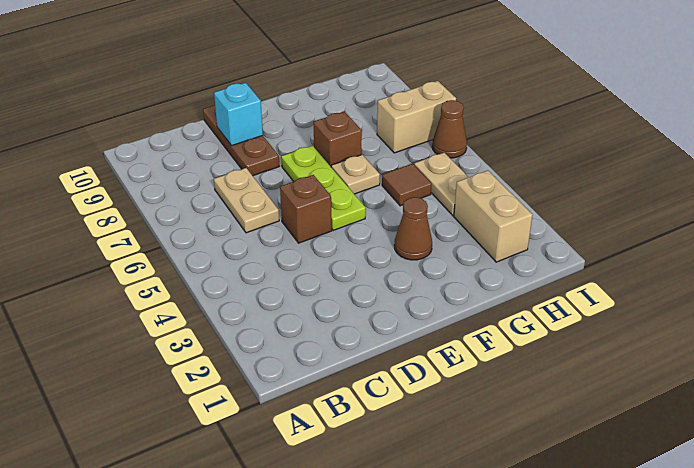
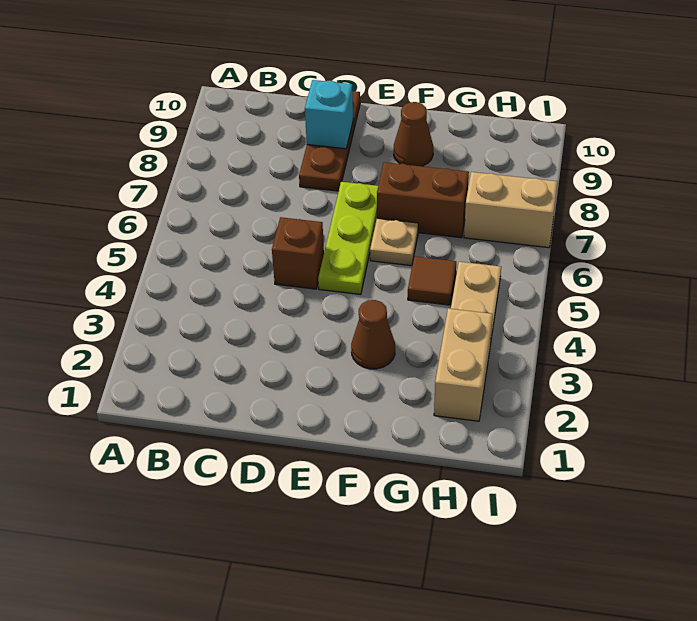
tan 1x2 plate [214,168,279,233] -> none
brown 1x1 brick [313,111,362,166] -> brown 1x2 brick [377,162,469,238]
brown 1x1 cone [432,100,467,158] -> brown 1x1 cone moved to [394,102,433,166]

